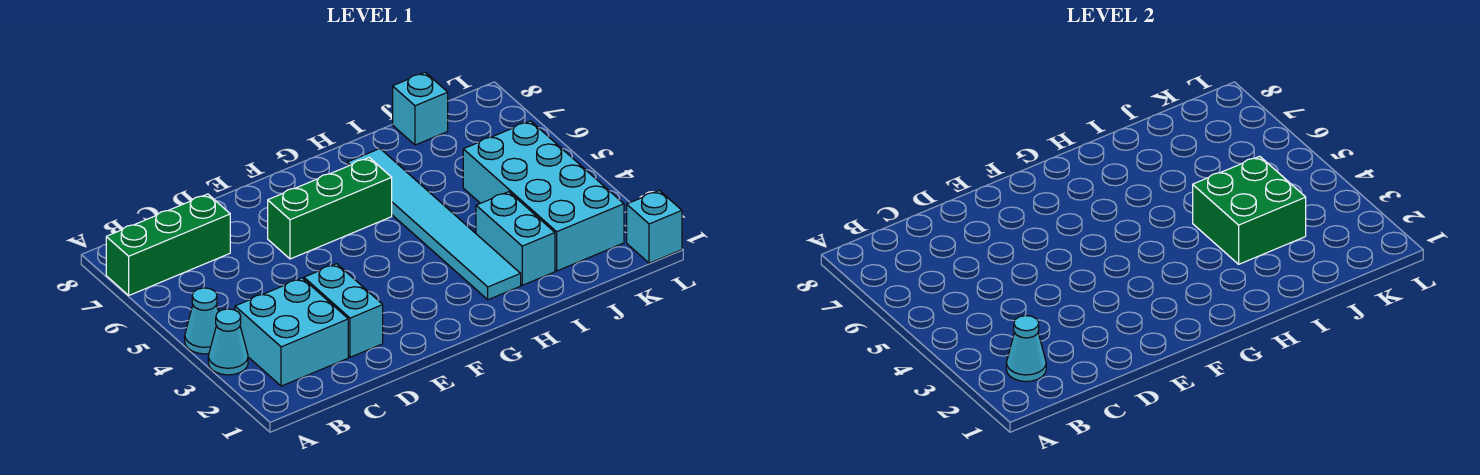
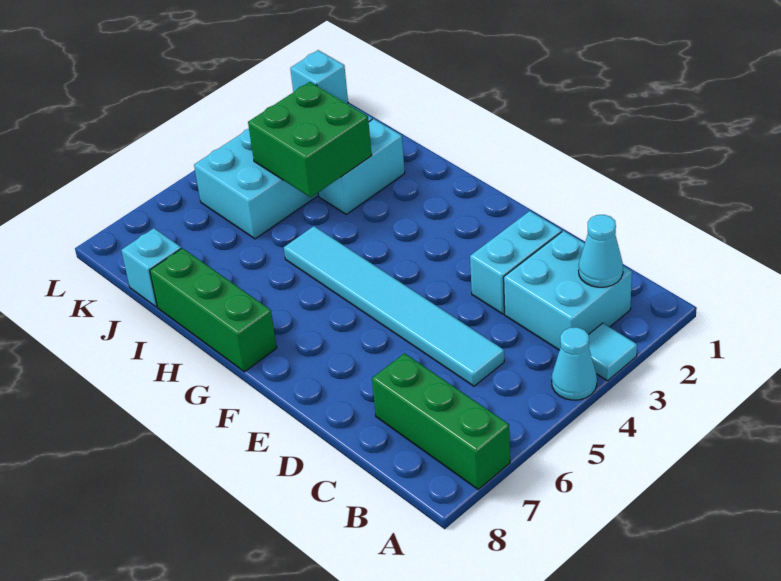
cyan 1x1 cone [208,309,248,375] -> cyan 1x1 tile [589,323,637,381]
green 1x3 brick [268,158,392,259] -> green 1x3 brick moved to [150,248,277,372]
cyan 1x6 tile [347,149,521,300] -> cyan 1x6 tile turned to [284,226,504,386]

